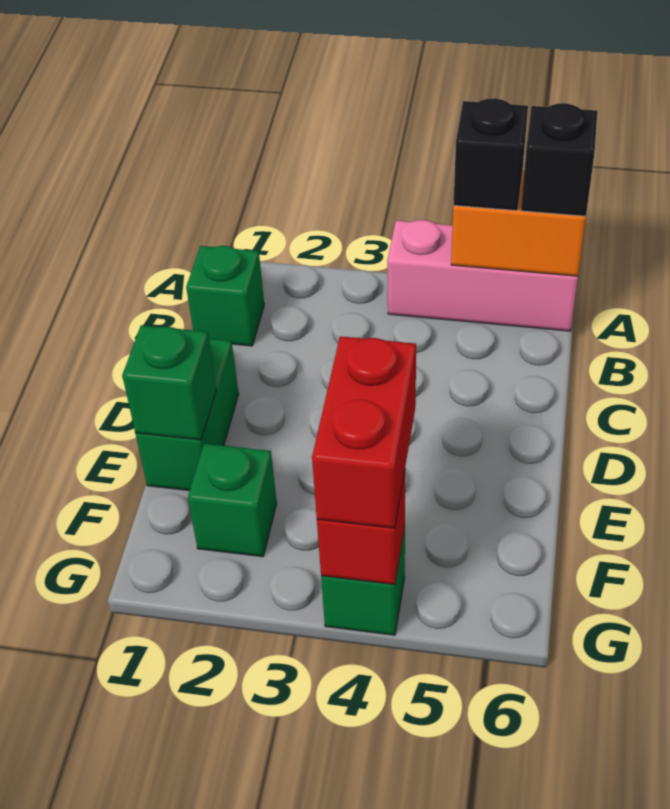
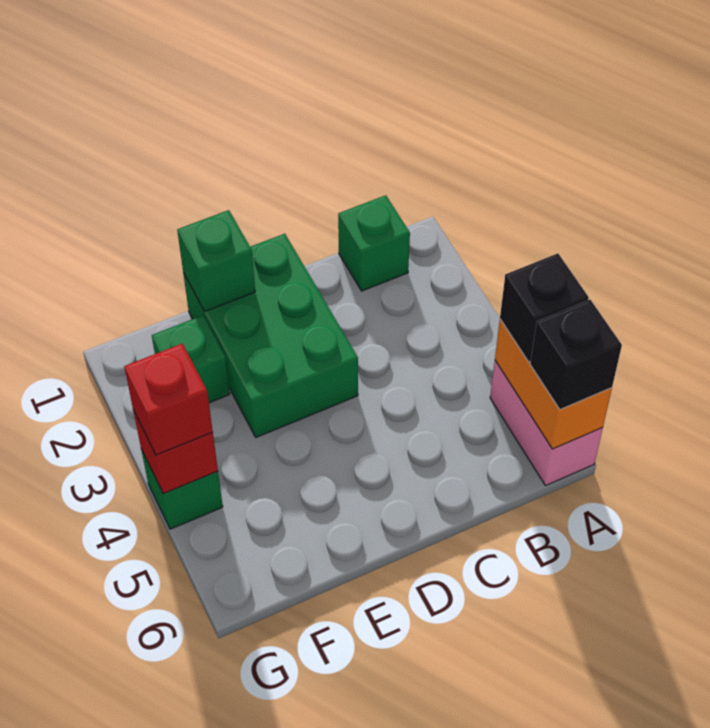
pink 1x3 brick [387,220,578,331] -> pink 1x2 brick [490,361,603,485]
green 1x2 brick [135,339,239,491] -> green 2x3 brick [183,234,358,437]
red 1x2 brick [312,336,416,528] -> red 1x1 brick [124,344,213,455]

